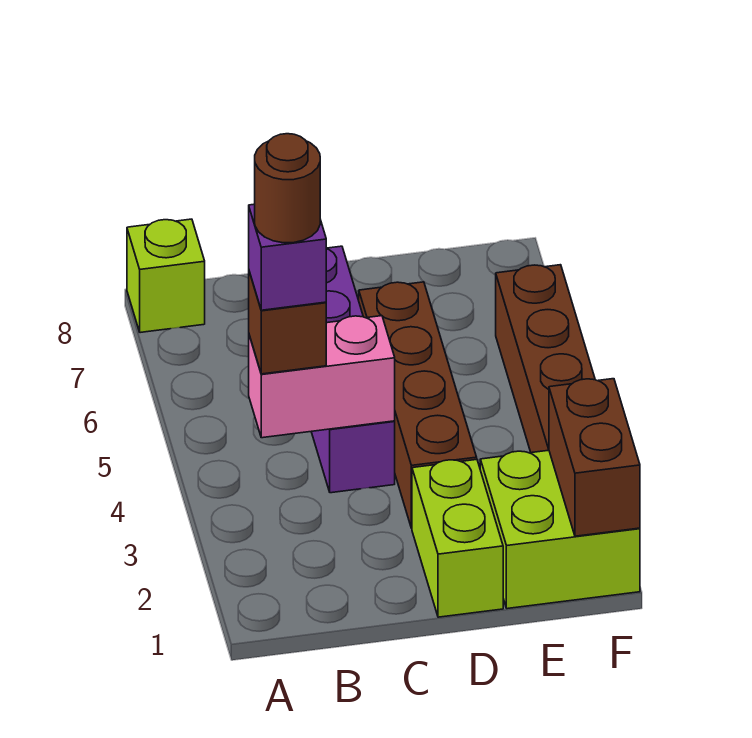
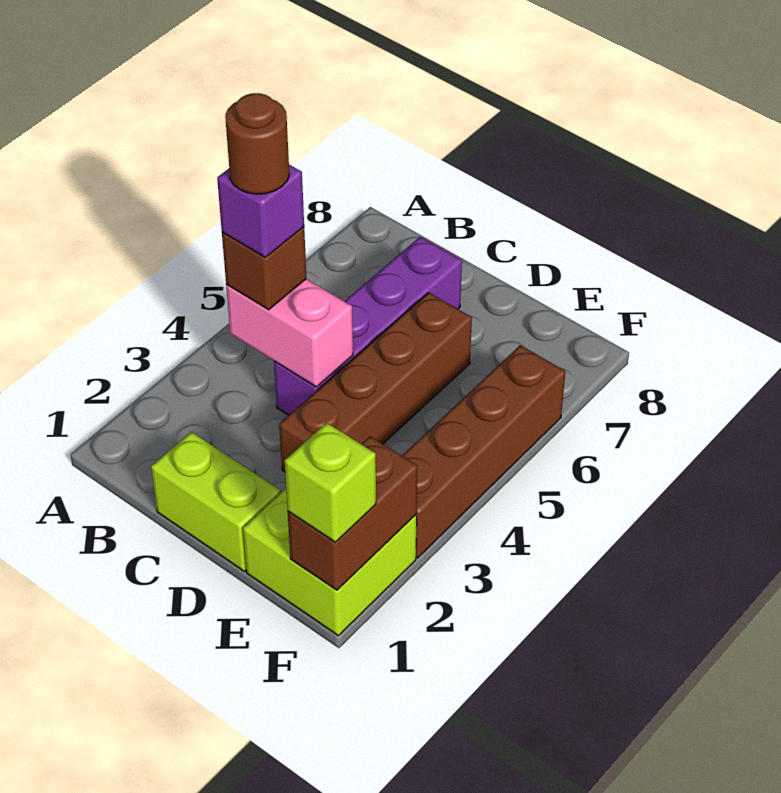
lime 1x1 brick [127,219,205,333] -> lime 1x1 brick moved to [285,423,376,542]
lime 1x2 brick [412,460,503,617] -> lime 1x2 brick turned to [151,432,281,571]

